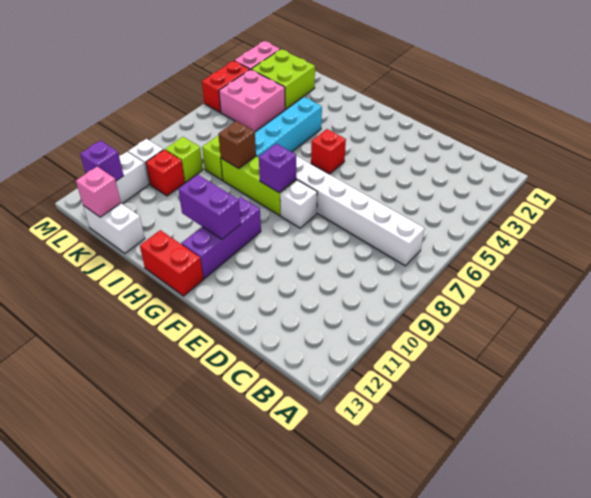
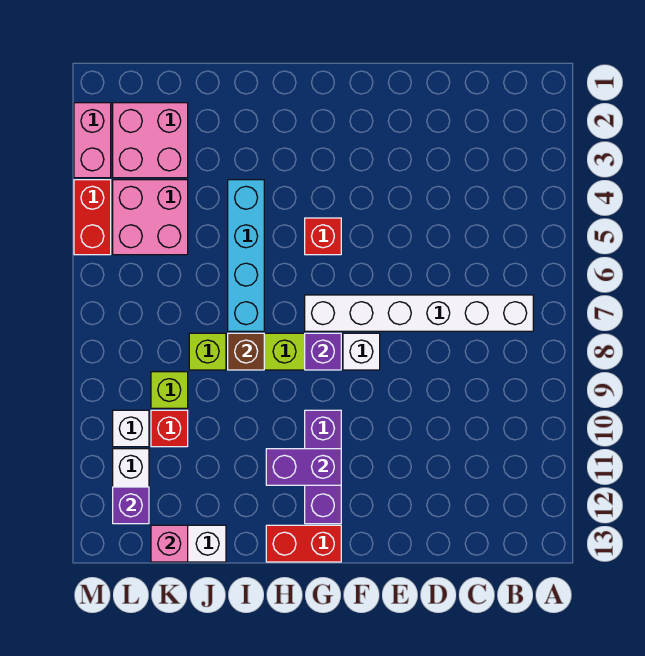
lime 2x2 brick [251,49,315,109] -> pink 2x2 brick [113,103,188,178]

